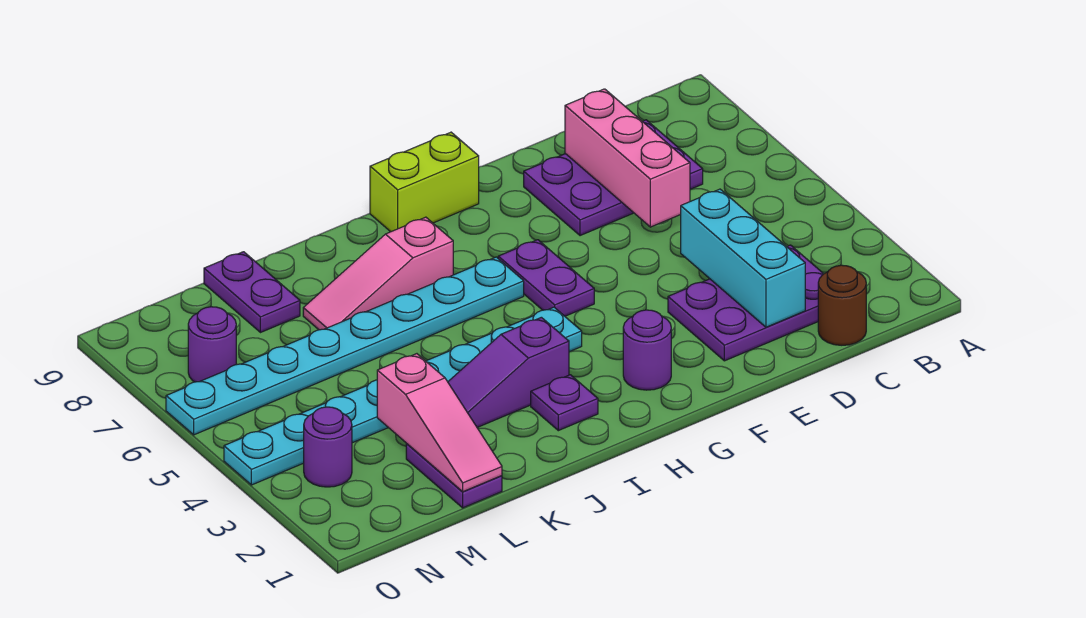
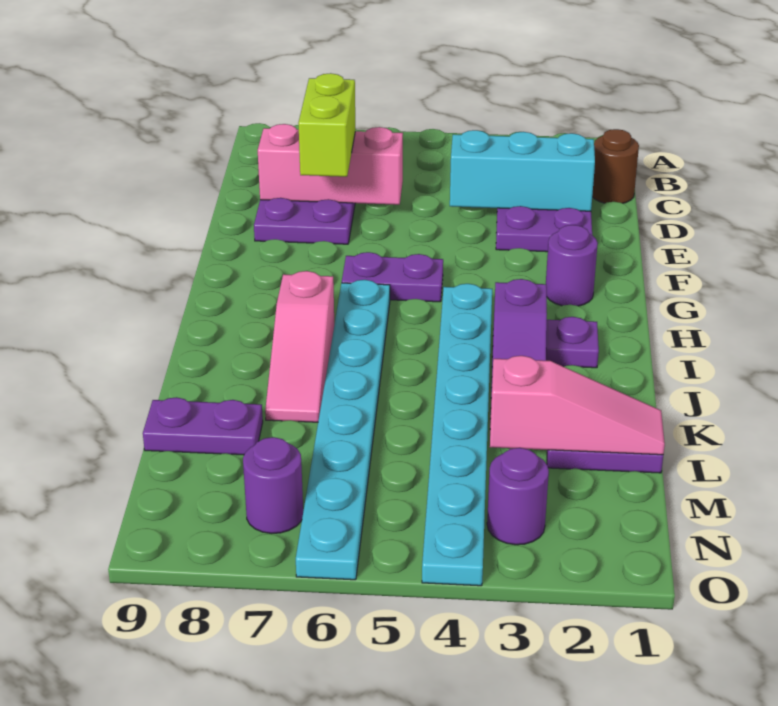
lime 1x2 brick [370,132,479,232] -> lime 1x2 brick moved to [298,73,355,177]

